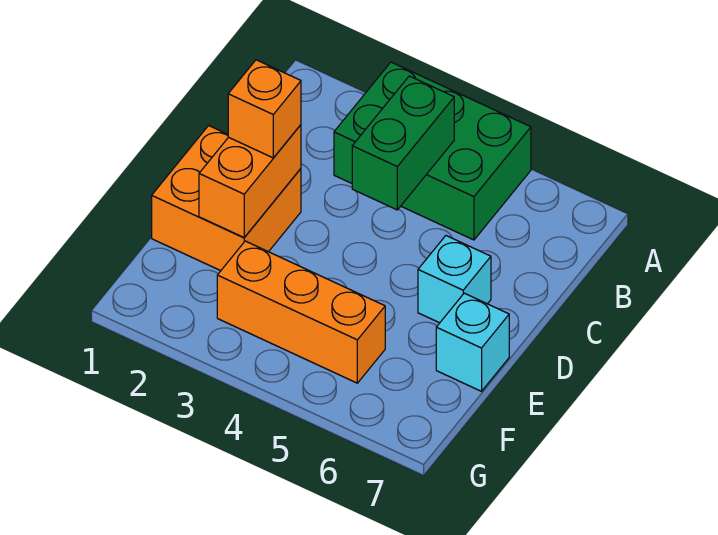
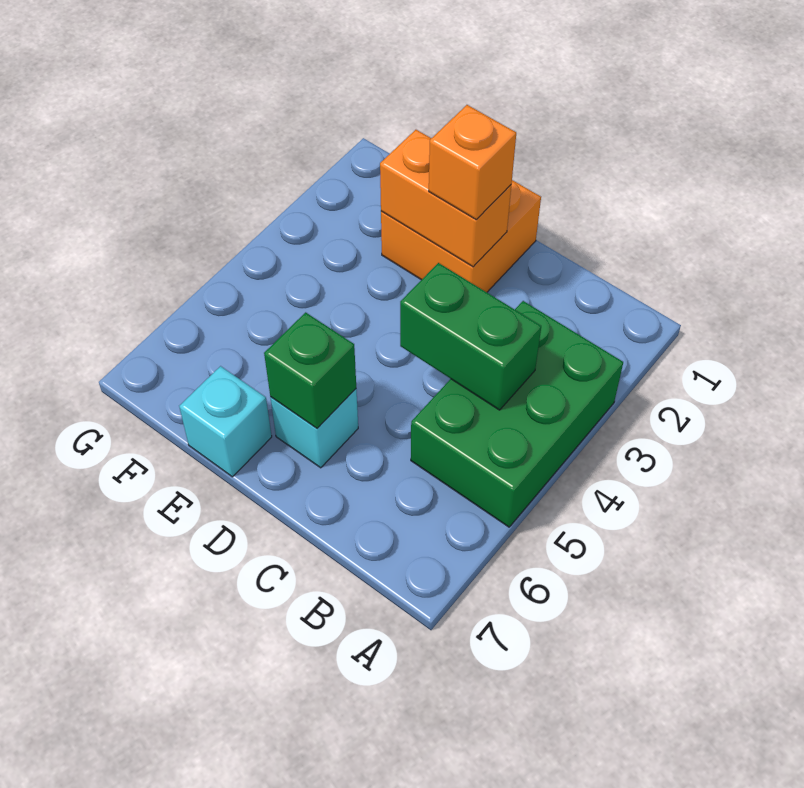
none -> green 1x1 brick [264,312,356,428]
orange 1x3 brick [217,241,385,383] -> none

